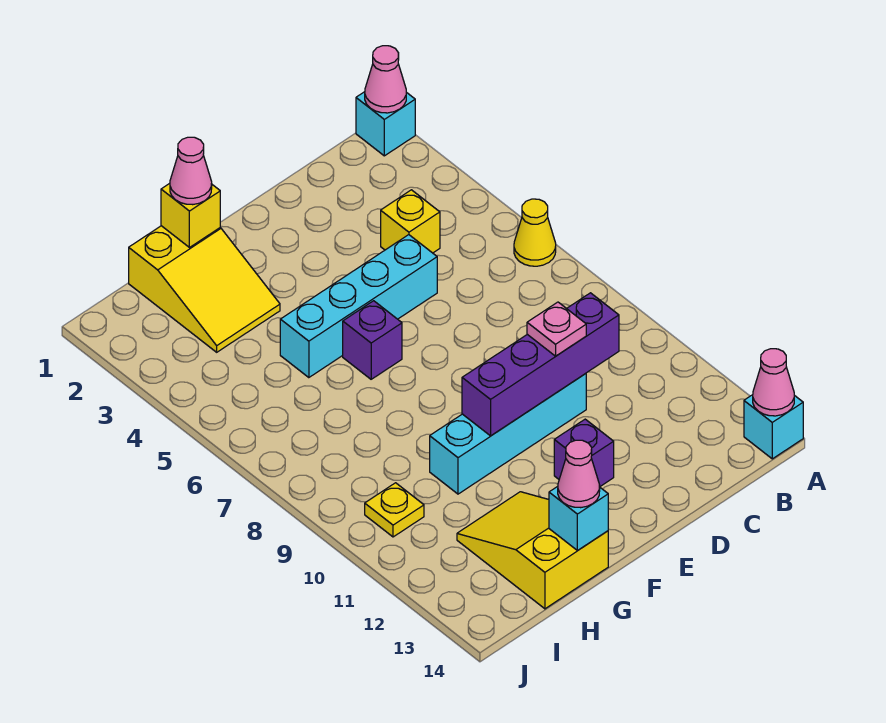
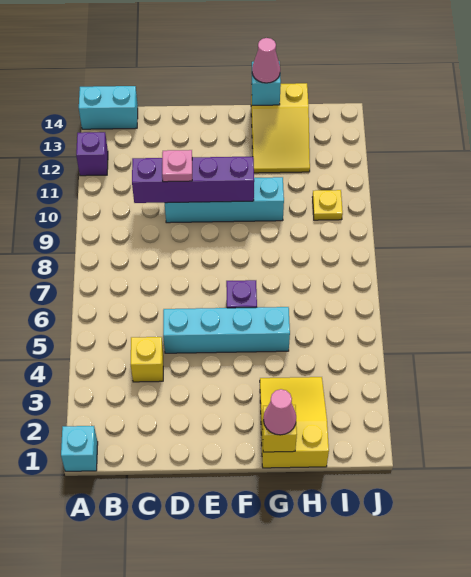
pink 1x1 cone [365,46,406,113] -> none
yellow 1x1 cone [514,199,556,266] -> none
cyan 1x1 brick [744,395,803,459] -> cyan 1x2 brick [79,86,138,129]
pink 1x1 cone [753,349,794,416] -> none
purple 1x1 brick [554,419,614,486] -> purple 1x1 brick moved to [76,132,108,176]

